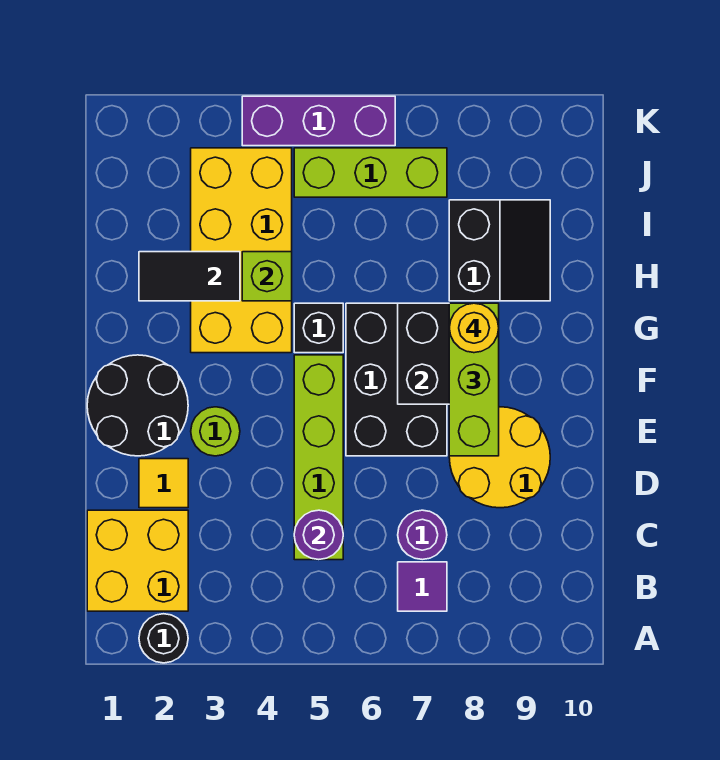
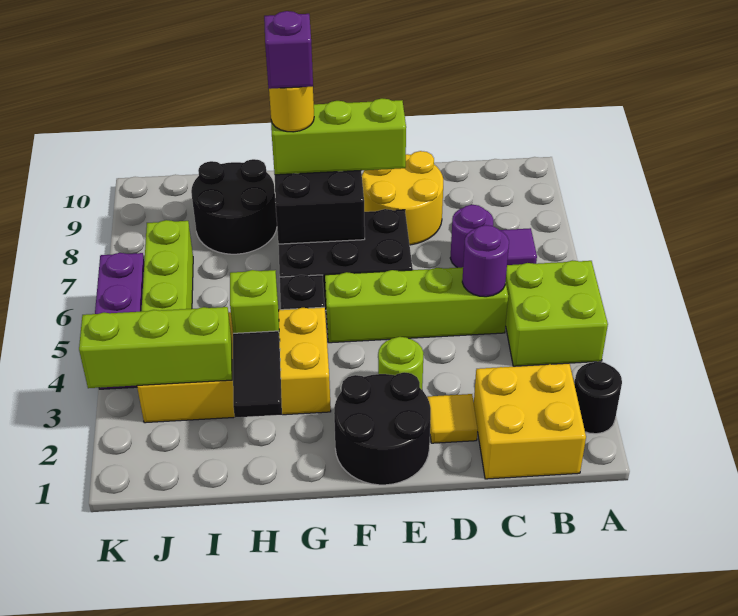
none -> lime 2x2 brick [506,260,608,366]
none -> purple 1x1 brick [264,11,313,89]
black 2x2 slope [449,200,550,301] -> black 2x2 round brick [191,159,277,254]
none -> lime 1x3 brick [79,307,232,388]

